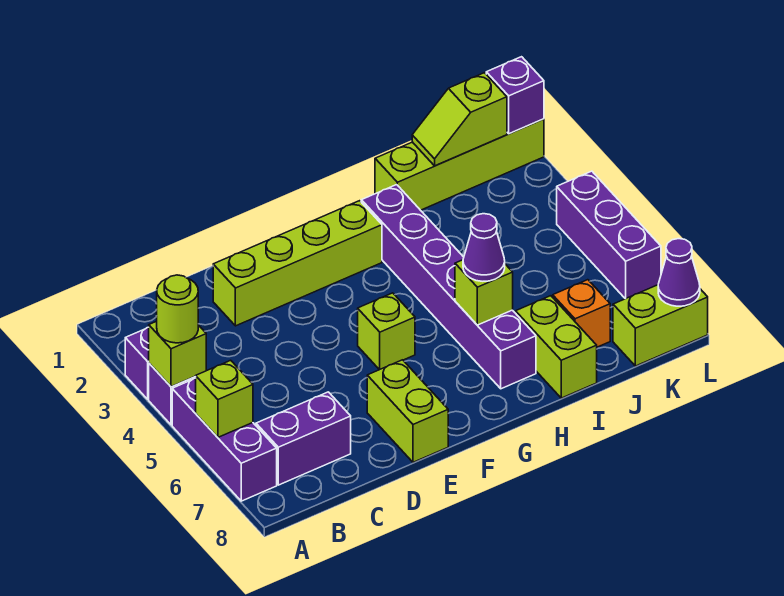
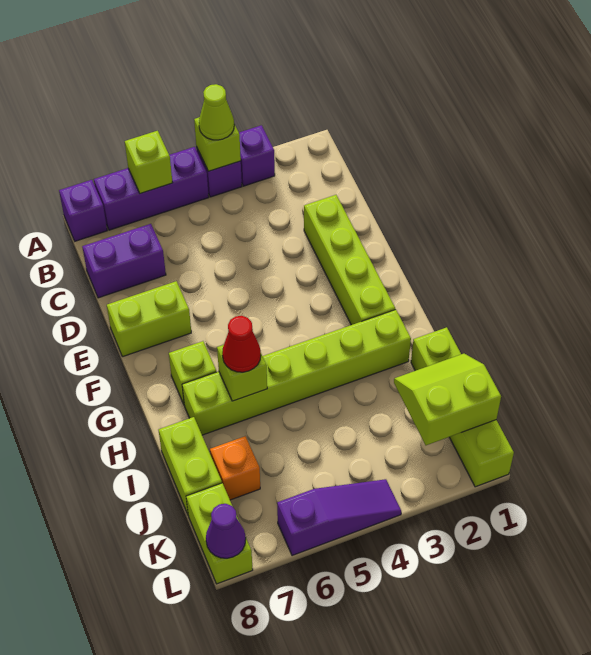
lime 1x1 round brick [157,275,198,343] -> lime 1x1 cone [199,84,234,140]
purple 1x2 brick [256,392,351,485] -> purple 1x2 brick turned to [82,224,166,298]
lime 1x1 brick [358,293,415,370] -> lime 1x1 brick moved to [169,341,216,404]
purple 1x6 brick [361,185,536,389] -> lime 1x6 brick [182,310,411,435]
purple 1x1 cone [463,214,505,281] -> red 1x1 cone [222,316,261,372]
lime 1x2 brick [516,296,597,398] -> lime 1x2 brick turned to [159,417,222,514]
lime 1x2 slope [412,73,507,166] -> lime 2x2 slope [394,354,501,445]
purple 1x1 brick [486,57,544,134] -> purple 1x1 brick moved to [59,180,107,241]
purple 1x3 brick [557,171,661,299] -> purple 1x3 slope [277,479,401,556]

